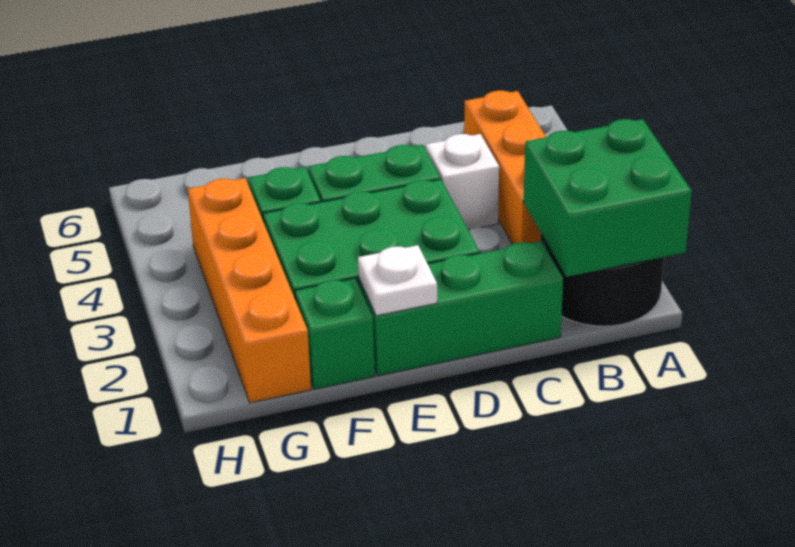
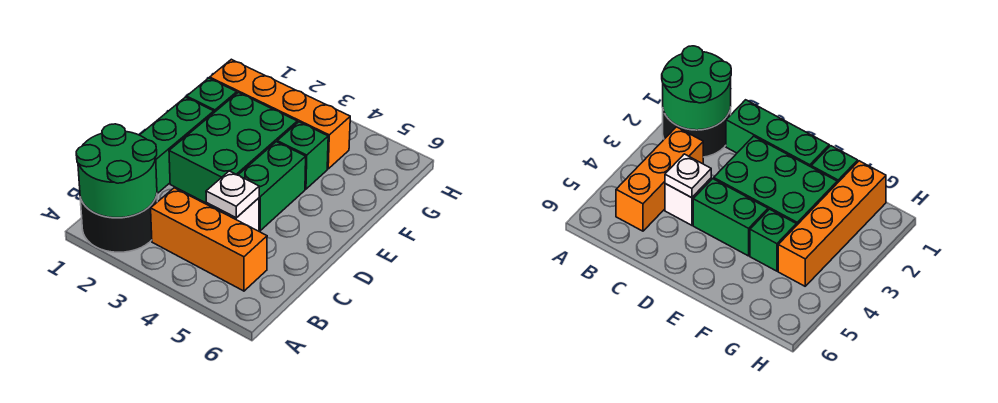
green 2x2 brick [523,119,692,277] -> green 2x2 round brick [76,124,157,218]
white 1x1 plate [358,245,437,316] -> white 1x1 plate moved to [206,171,259,218]

